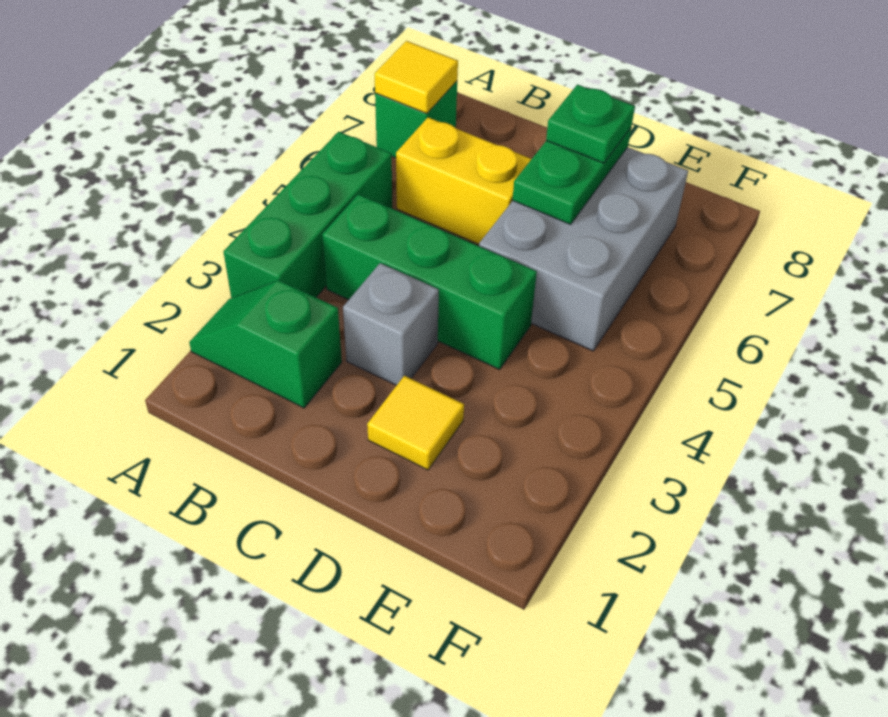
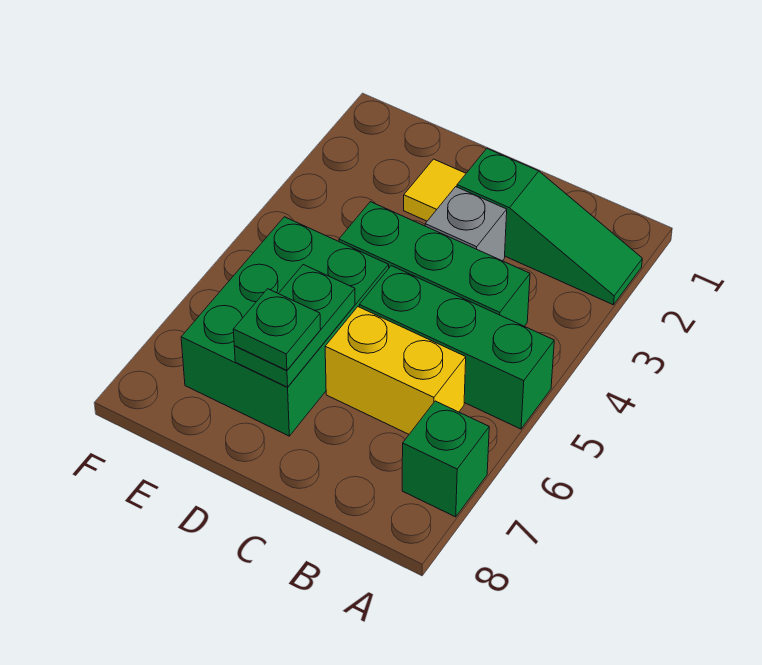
green 1x2 slope [189,280,342,408] -> green 1x3 slope [457,149,642,305]
green 1x3 brick [223,132,392,298] -> green 1x3 brick turned to [359,266,554,429]
yellow 1x1 tile [374,41,458,114] -> none
grey 2x3 brick [479,147,688,351] -> green 2x3 brick [181,217,389,436]

